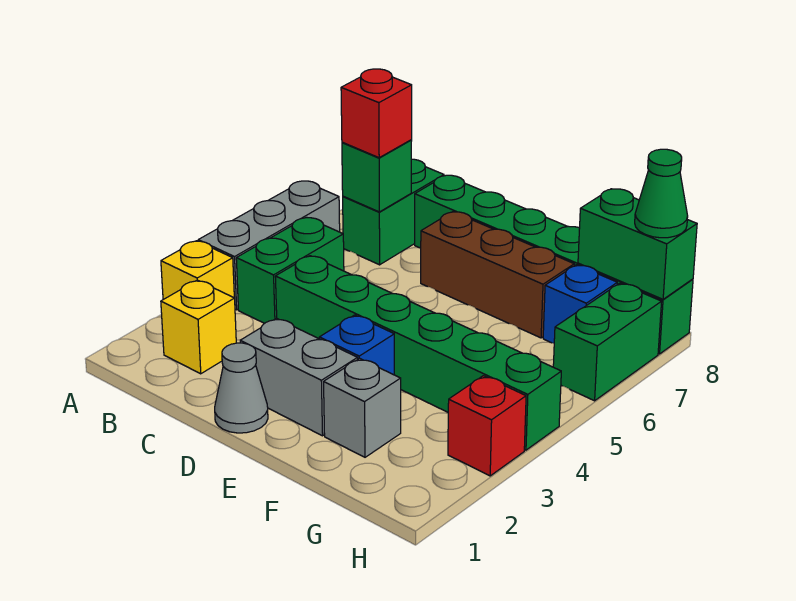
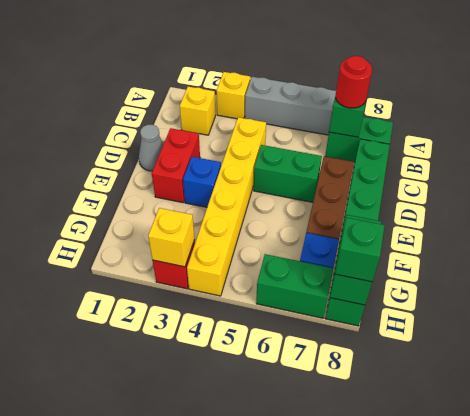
green 1x2 brick [236,217,344,323] -> green 1x2 brick moved to [254,145,322,202]
red 1x1 brick [341,69,412,158] -> red 1x1 round brick [336,56,372,108]
green 1x6 brick [275,256,561,450] -> yellow 1x6 brick [187,117,266,296]
grey 1x2 brick [240,318,358,436] -> red 1x2 brick [152,128,200,203]
grey 1x1 brick [324,358,401,457] -> none
none -> yellow 1x1 brick [148,208,195,267]
green 1x1 cone [635,149,688,238] -> green 1x1 brick [335,218,385,282]

